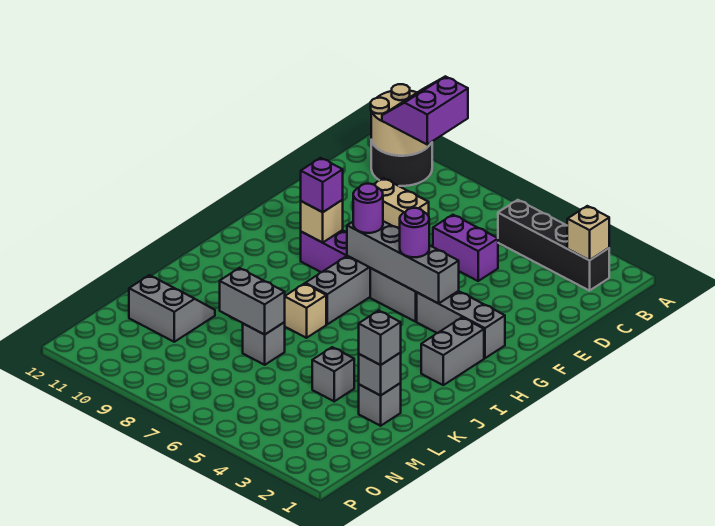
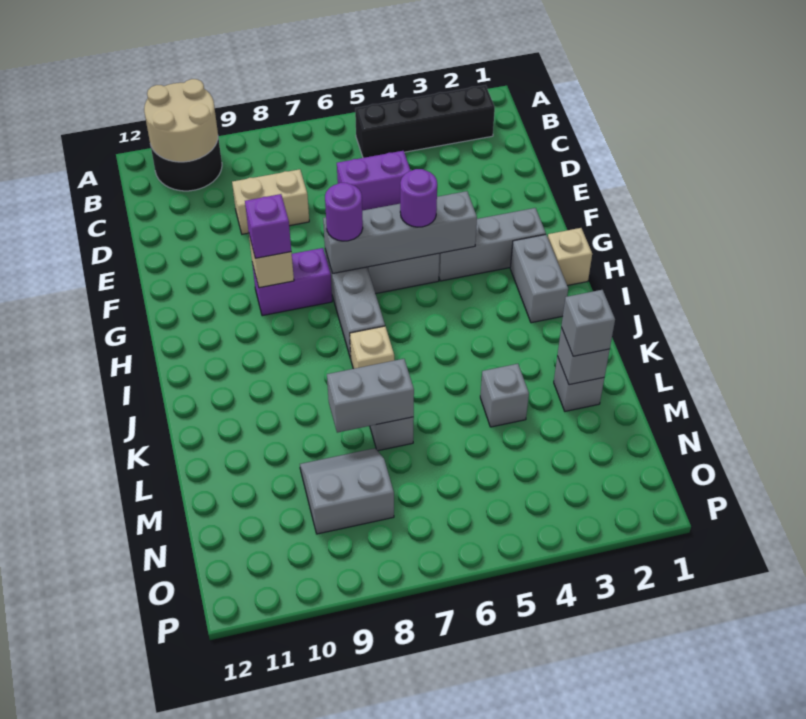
purple 2x2 slope [382,76,468,144] -> none
tan 1x1 brick [567,206,609,260] -> tan 1x1 brick moved to [548,228,592,286]
grey 2x2 slope [129,275,215,342] -> grey 2x2 slope moved to [300,448,394,534]

